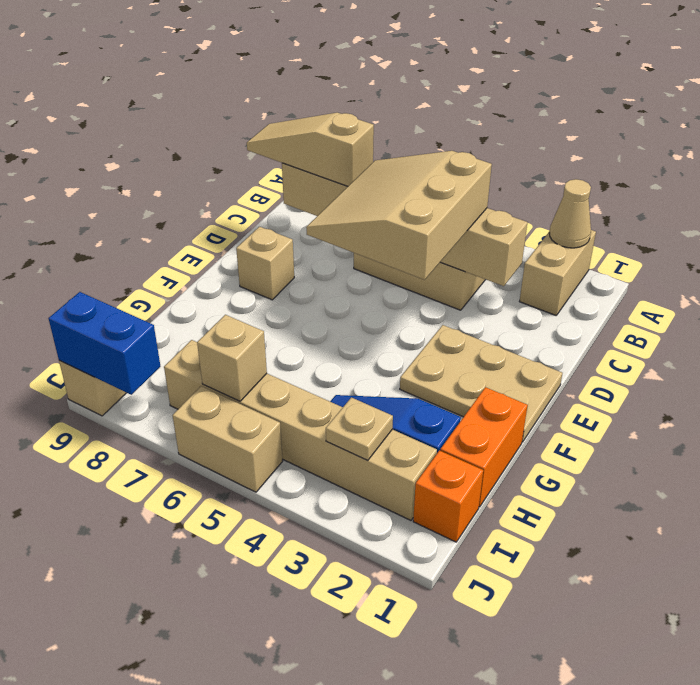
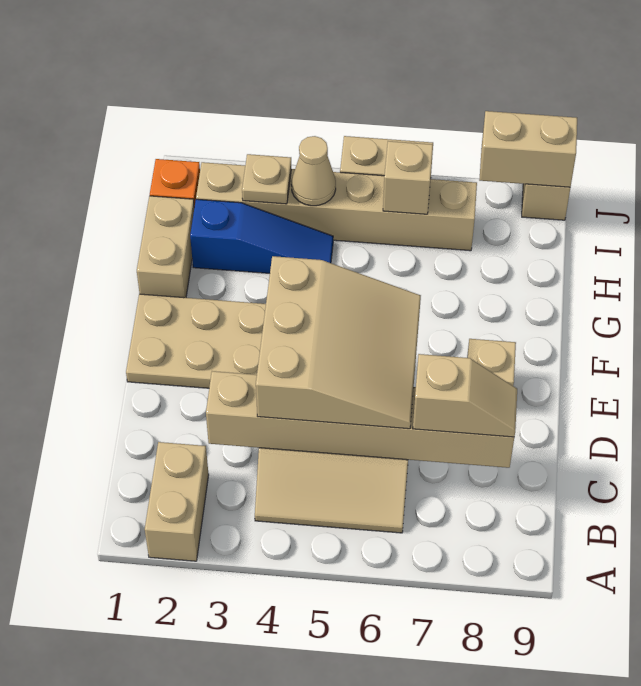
tan 1x1 cone [549,179,591,248] -> tan 1x1 cone moved to [291,136,336,206]
tan 1x3 slope [247,113,374,186] -> tan 1x2 slope [413,354,517,437]
orange 1x2 brick [440,387,528,507] -> tan 1x2 brick [137,196,194,298]
blue 1x2 brick [49,292,160,395] -> tan 1x2 brick [479,111,577,187]

